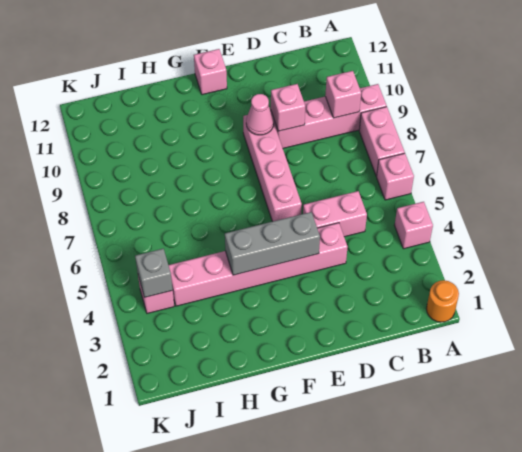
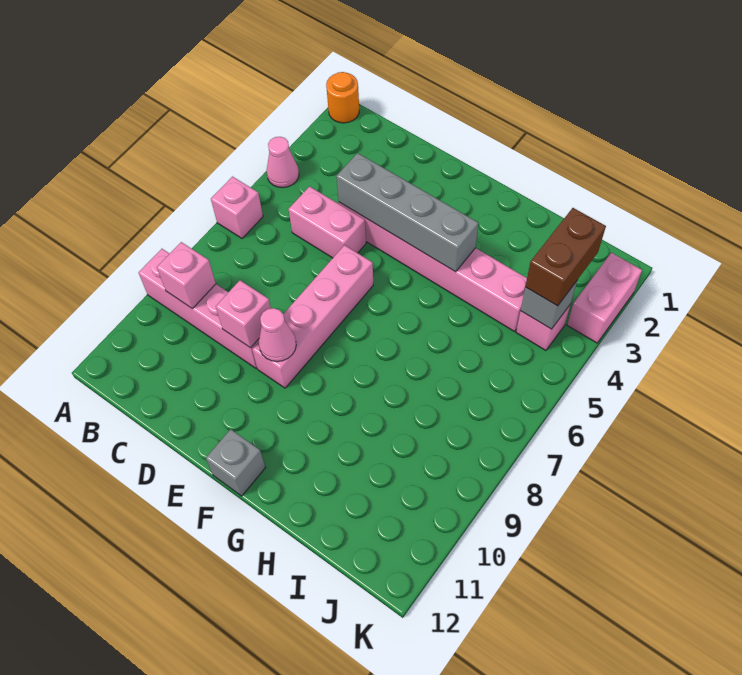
pink 1x1 brick [395,202,433,249] -> pink 1x1 cone [267,137,299,188]
pink 1x2 brick [359,107,405,176] -> pink 1x2 brick moved to [567,253,642,343]
grey 1x3 brick [225,212,320,275] -> grey 1x4 brick [336,153,478,272]
pink 1x1 brick [194,49,227,95] -> grey 1x1 brick [206,429,265,496]
none -> brown 1x2 brick [525,208,606,306]

